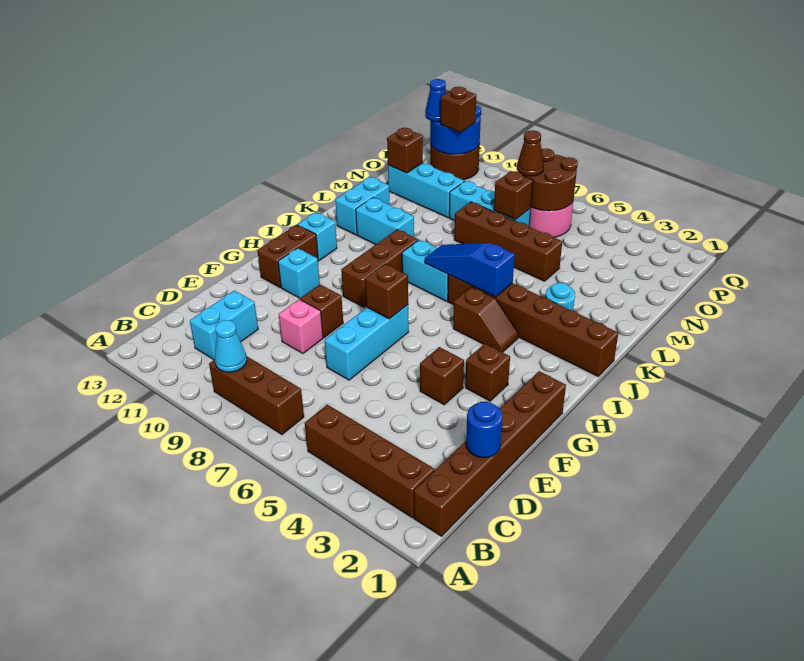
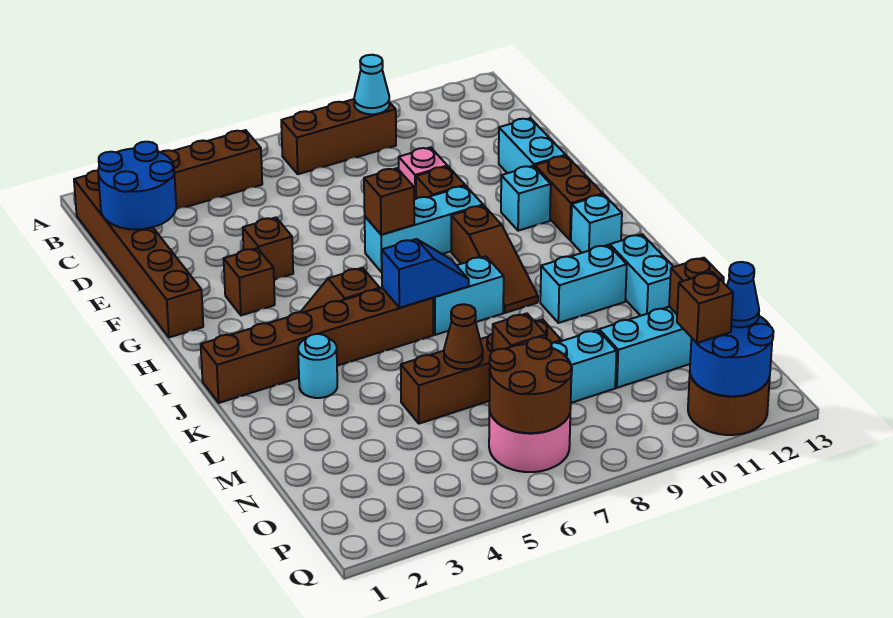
cyan 1x2 brick [190,291,258,360] -> cyan 1x2 brick moved to [499,118,566,173]
blue 1x1 round brick [466,401,502,458] -> blue 2x2 round brick [98,142,176,229]
cyan 1x3 brick [325,305,409,380] -> cyan 1x3 brick turned to [365,186,483,272]
brown 1x3 brick [341,229,418,307] -> brown 1x3 slope [451,205,538,313]
blue 1x3 slope [425,243,515,297] -> blue 1x2 slope [382,239,469,308]
brown 1x1 cone [517,130,544,176] -> brown 1x1 cone moved to [444,304,483,369]

